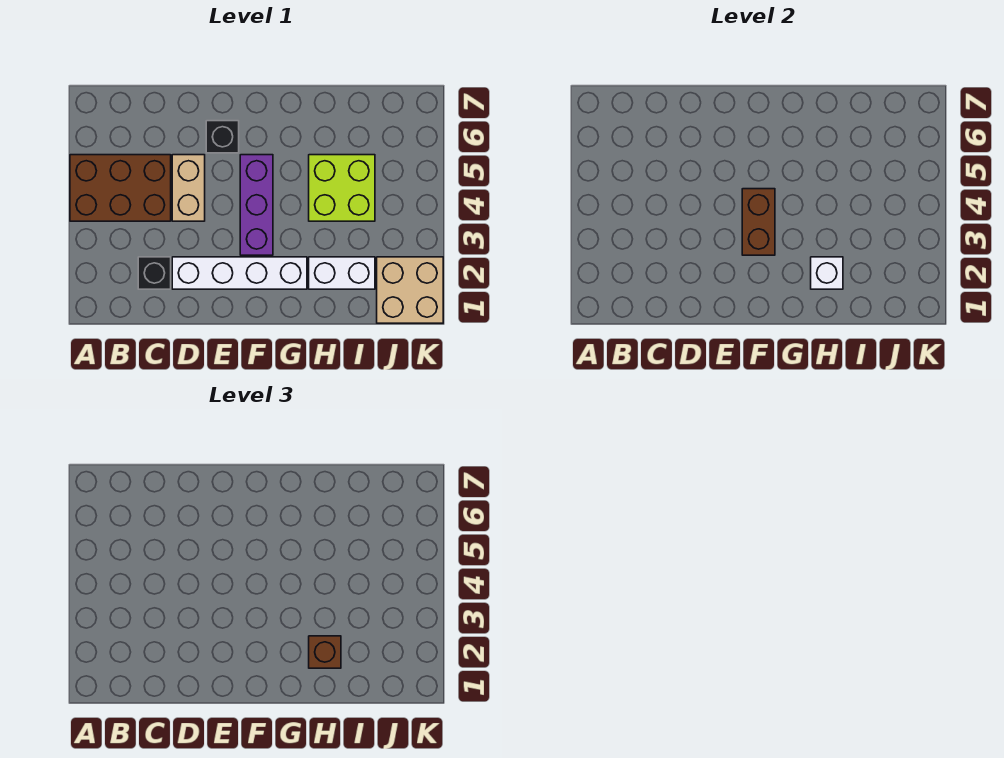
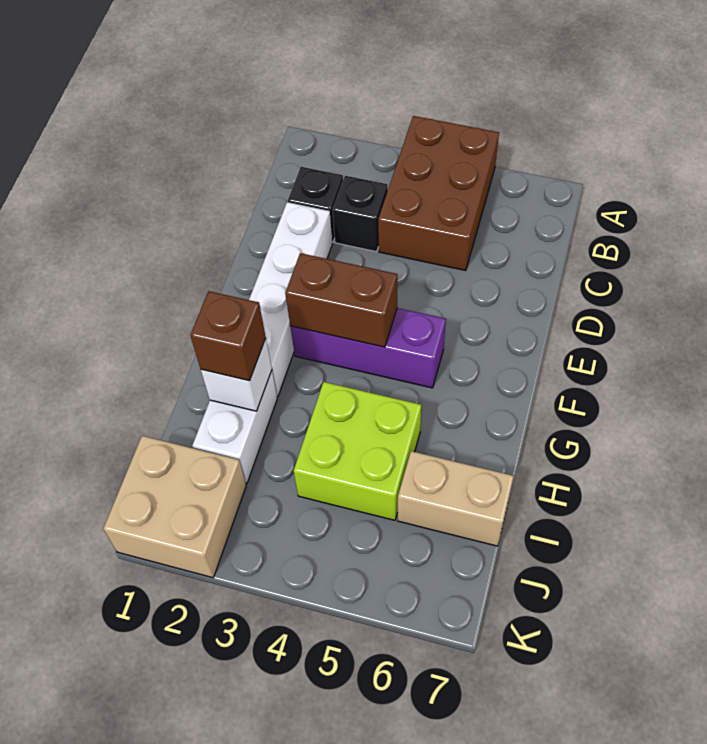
tan 1x2 brick [172,155,205,221] -> tan 1x2 brick moved to [398,451,514,546]
black 1x1 brick [206,121,239,153] -> black 1x1 brick moved to [333,176,388,252]

